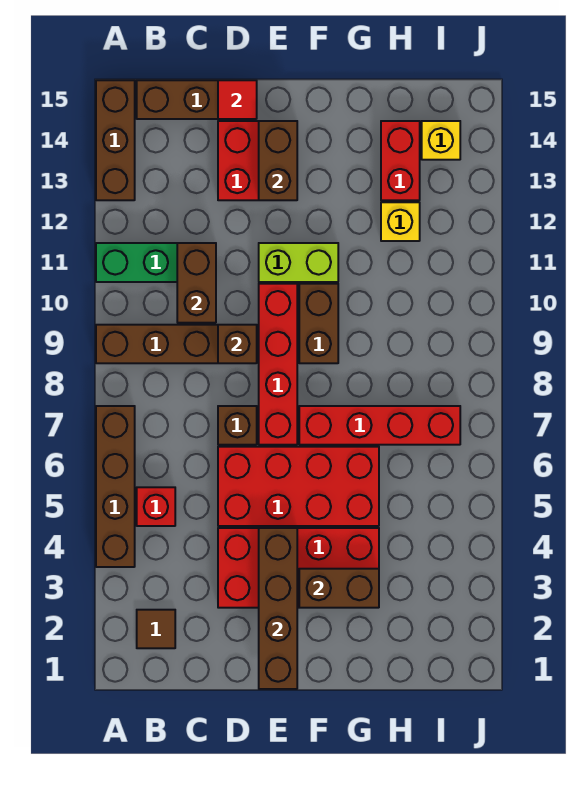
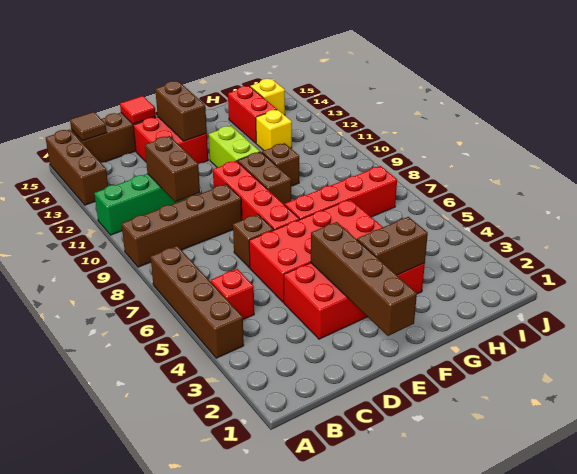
brown 1x1 tile [137,610,175,648] -> brown 1x1 tile moved to [70,112,107,141]
brown 1x1 brick [218,325,257,363] -> brown 1x1 brick moved to [262,143,299,186]
lime 1x2 brick [259,243,338,282] -> lime 1x2 brick turned to [209,126,260,168]

